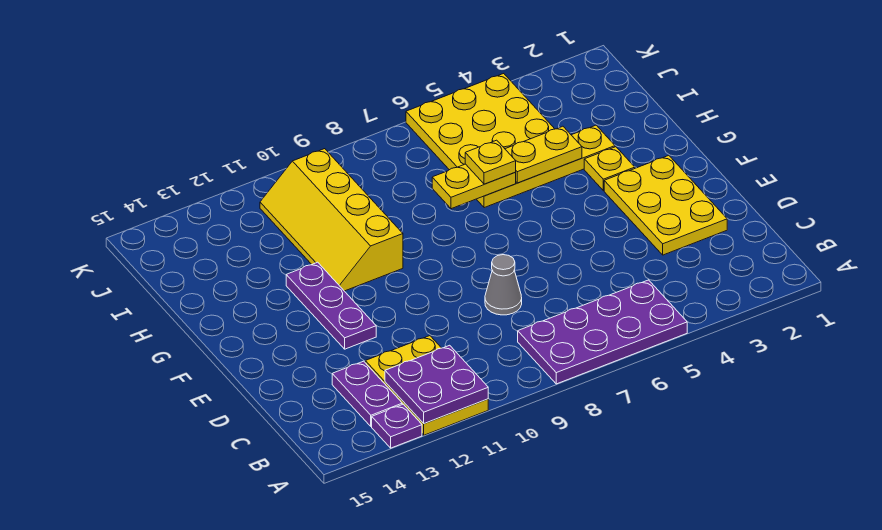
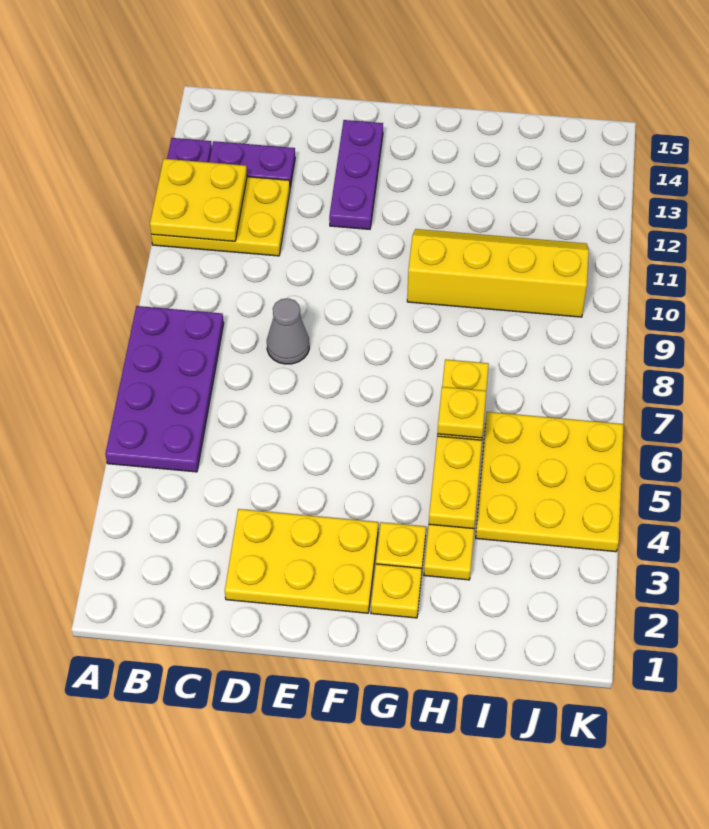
purple 2x2 plate [385,345,488,424] -> yellow 2x2 plate [150,159,247,241]
purple 1x3 plate [286,262,376,349] -> purple 1x3 plate turned to [329,120,383,229]
none -> yellow 1x1 plate [371,564,422,618]

